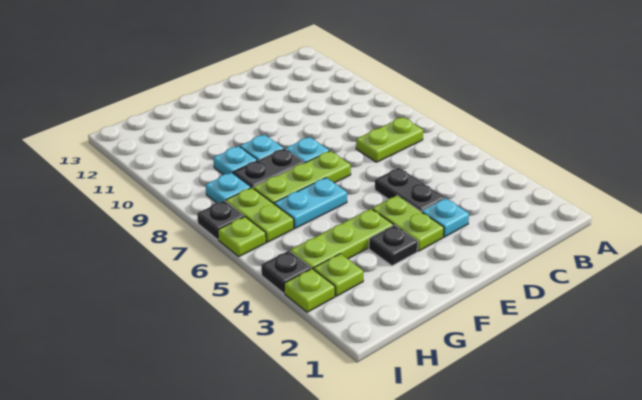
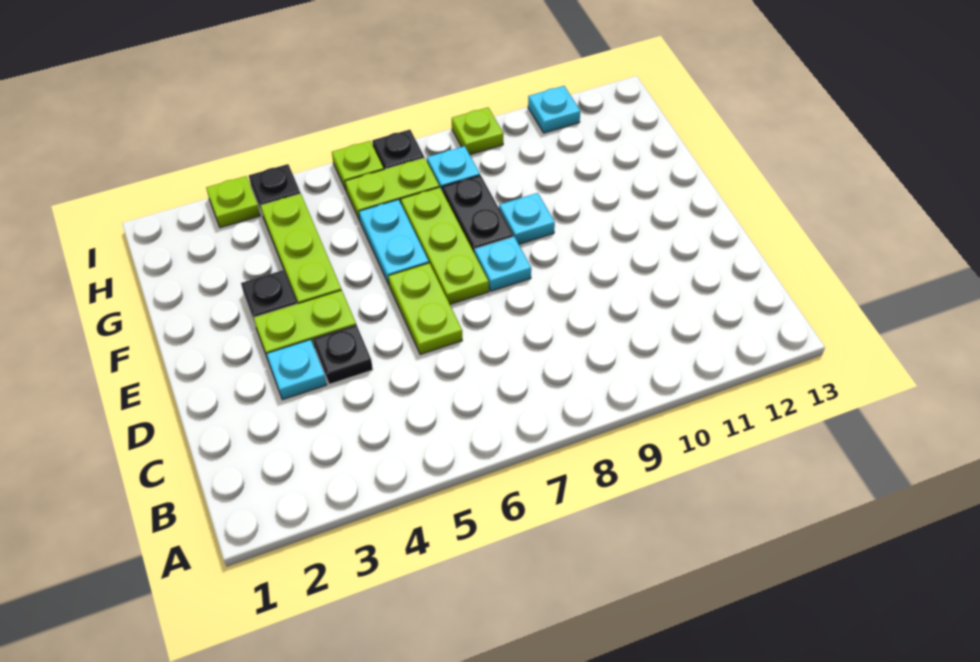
lime 1x2 plate [356,117,423,162] -> lime 1x2 plate moved to [388,263,462,355]
black 1x2 plate [375,168,445,212] -> black 1x1 plate [313,325,373,384]
cyan 1x1 plate [213,146,258,175] -> cyan 1x1 plate moved to [528,86,580,133]
lime 1x1 plate [313,254,363,296] -> lime 1x1 plate moved to [452,107,504,155]

